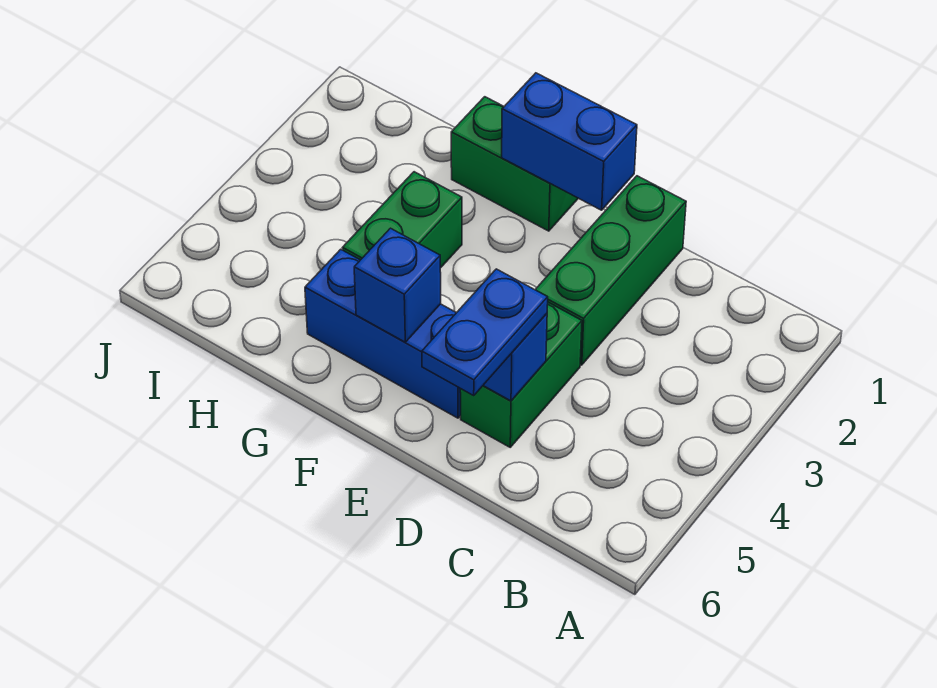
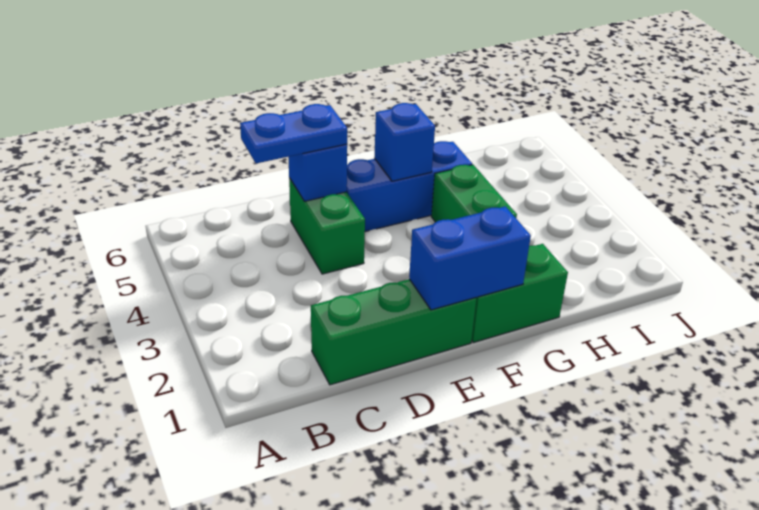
green 1x3 brick [535,176,686,365] -> green 1x3 brick turned to [311,279,477,385]
blue 1x2 plate [422,269,548,395] -> blue 1x2 plate turned to [240,104,347,163]

